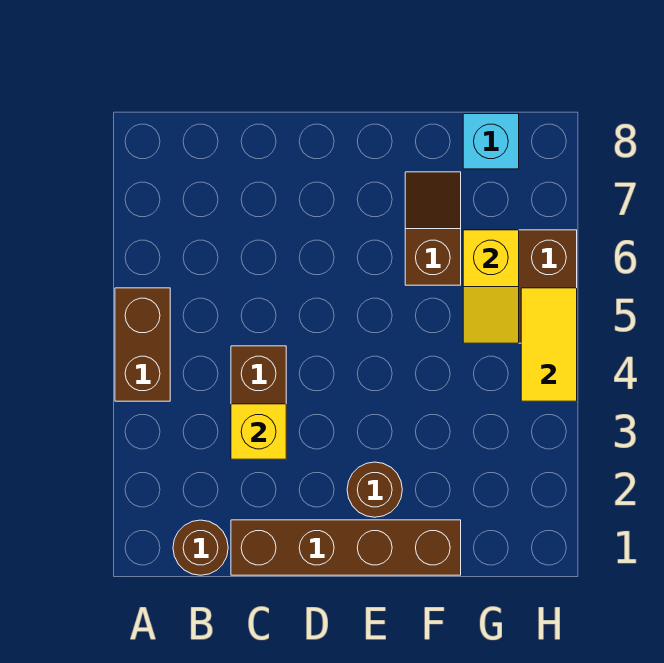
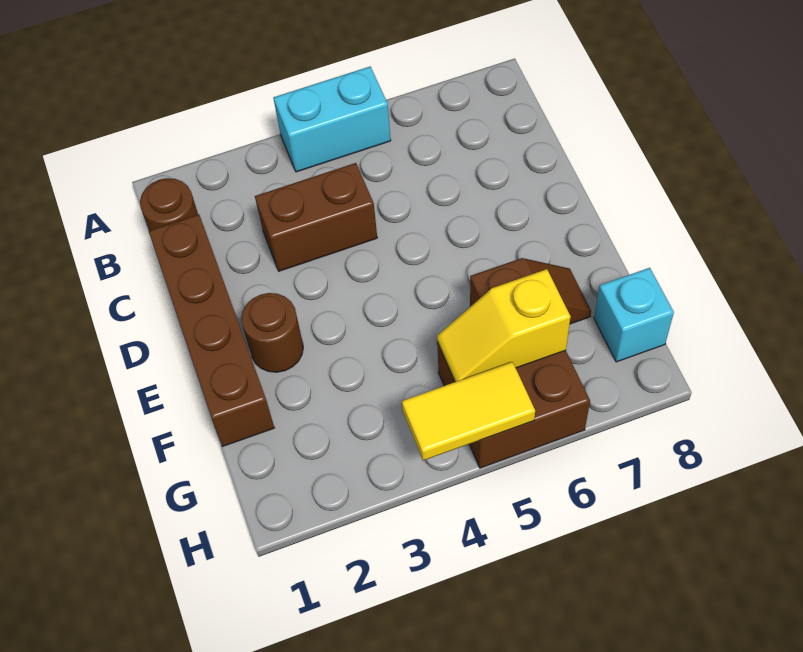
brown 1x2 brick [115,288,170,401] -> cyan 1x2 brick [273,67,391,172]
yellow 1x1 brick [231,404,286,459] -> none

